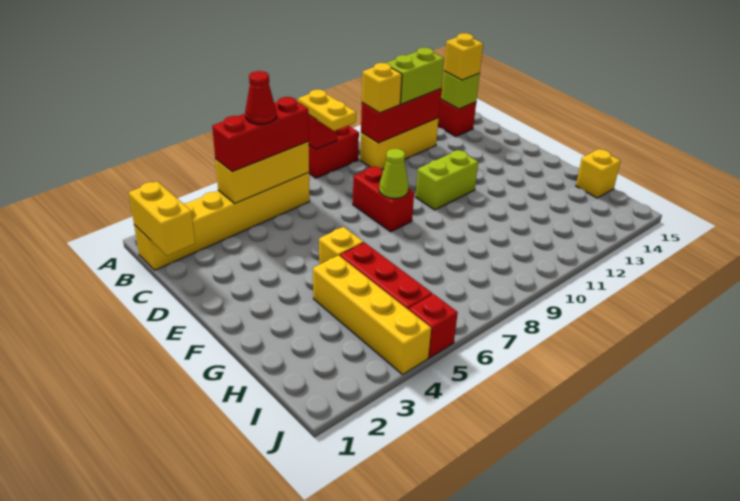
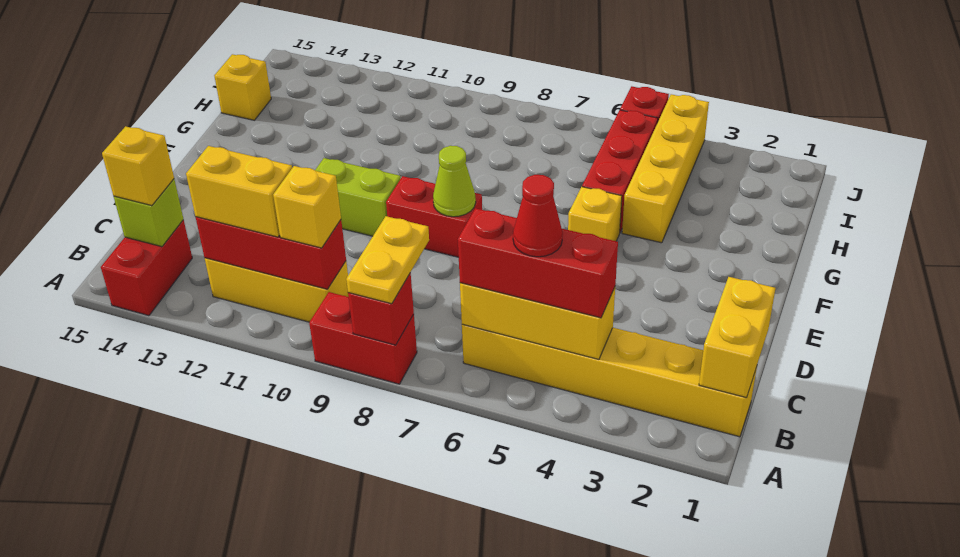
lime 1x2 brick [387,48,444,104] -> yellow 1x2 brick [186,146,292,237]
red 1x2 brick [353,166,414,232] -> red 1x2 brick turned to [386,176,482,257]

